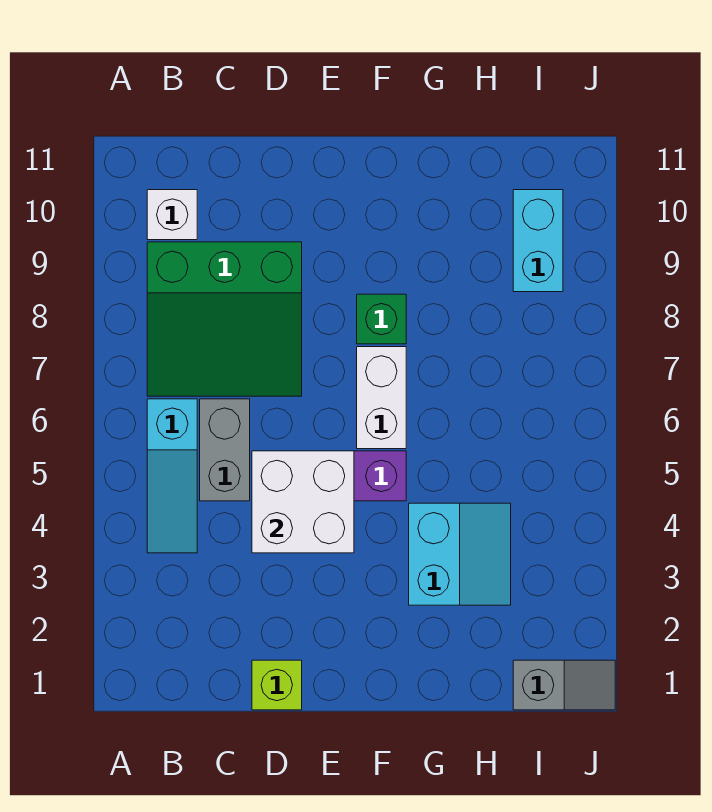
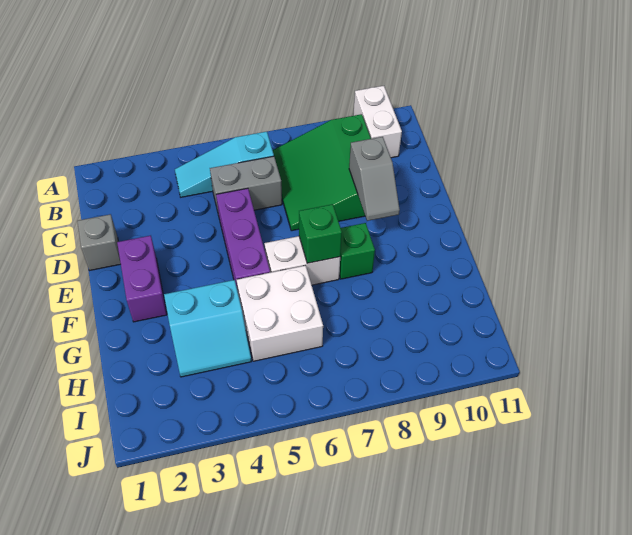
white 1x1 brick [147,190,197,240] -> white 1x2 brick [353,86,402,158]
lime 1x1 brick [252,660,302,710] -> grey 1x1 brick [77,214,121,271]
white 2x2 brick [252,451,354,553] -> white 2x2 brick moved to [236,265,323,361]
none -> purple 1x2 brick [117,236,167,322]
none -> green 1x1 brick [299,204,342,263]
grey 1x2 slope [513,660,615,710] -> grey 1x2 slope moved to [349,137,400,221]
cyan 1x2 brick [513,190,563,292] -> none

